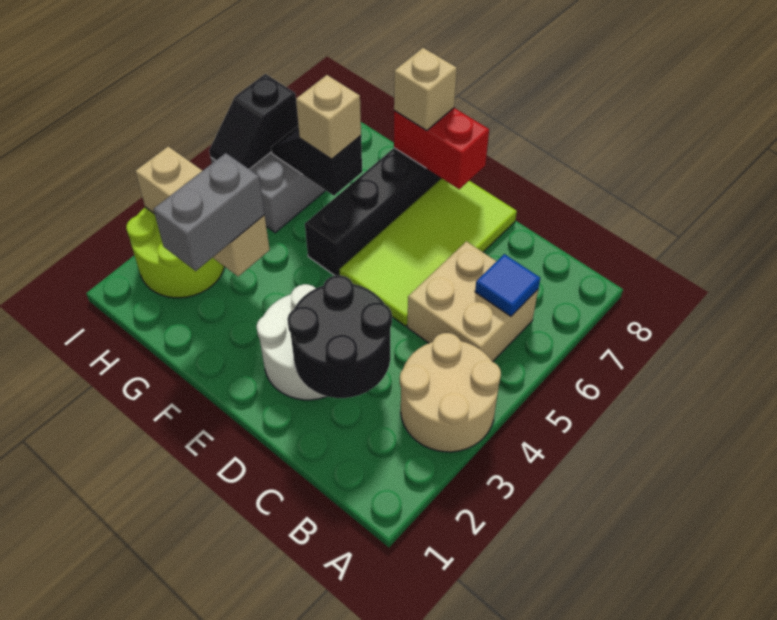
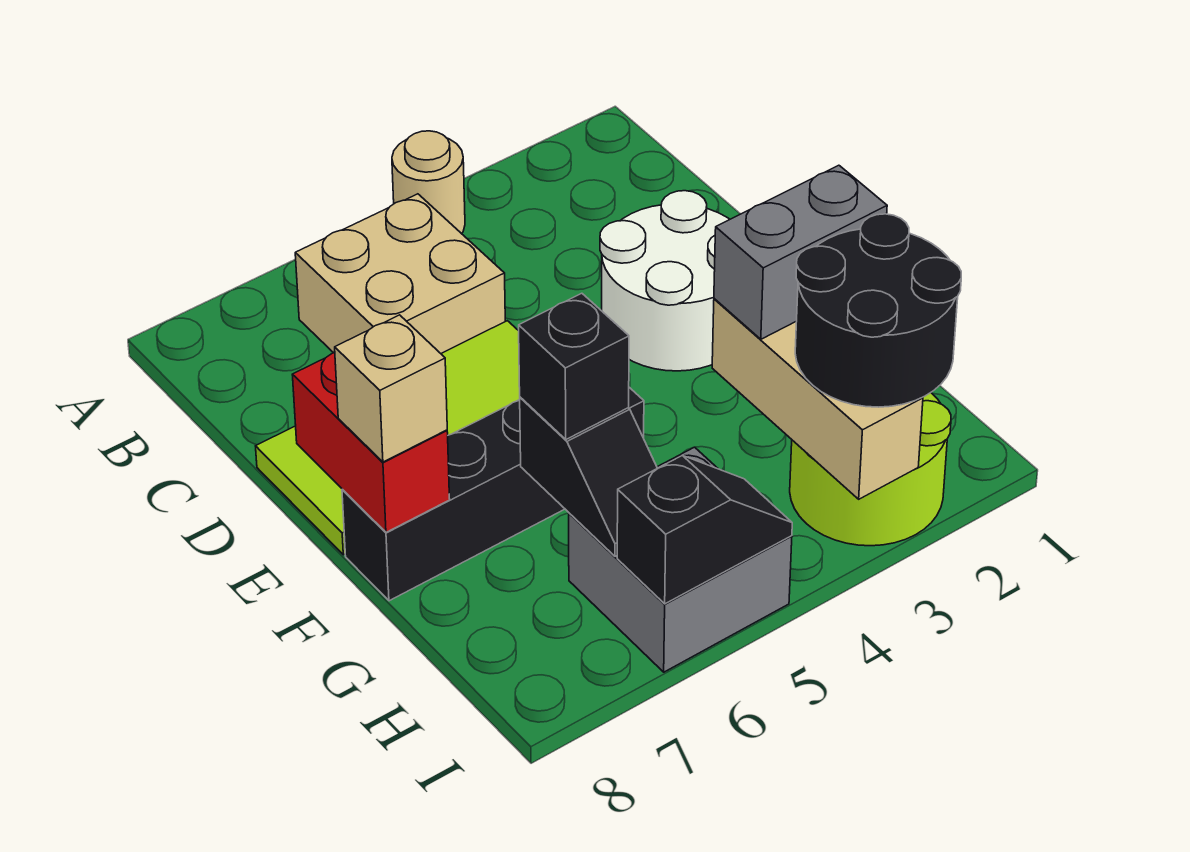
tan 2x2 round brick [400,333,501,452] -> tan 1x1 round brick [392,131,465,234]
blue 1x1 tile [475,254,540,316] -> none
black 2x2 round brick [287,275,392,398] -> black 2x2 round brick moved to [795,214,961,407]
tan 1x1 brick [296,75,361,159] -> black 1x1 brick [519,293,629,439]

